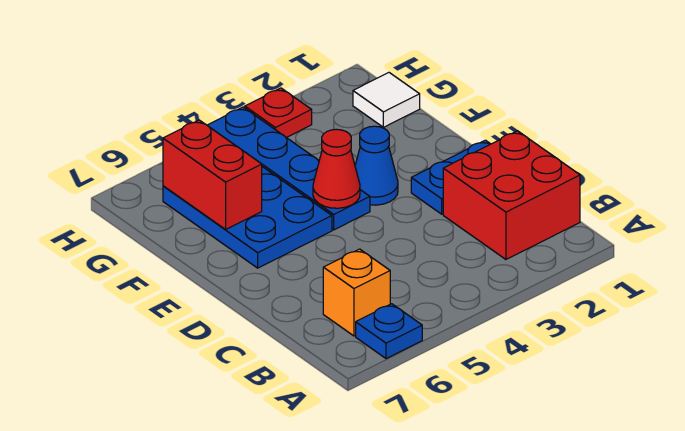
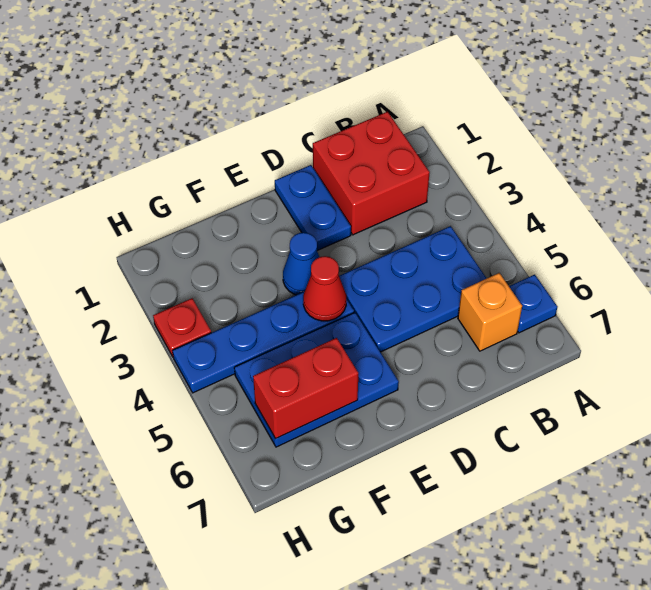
none -> blue 2x3 plate [339,226,487,352]
white 1x1 tile [353,73,420,127] -> none

